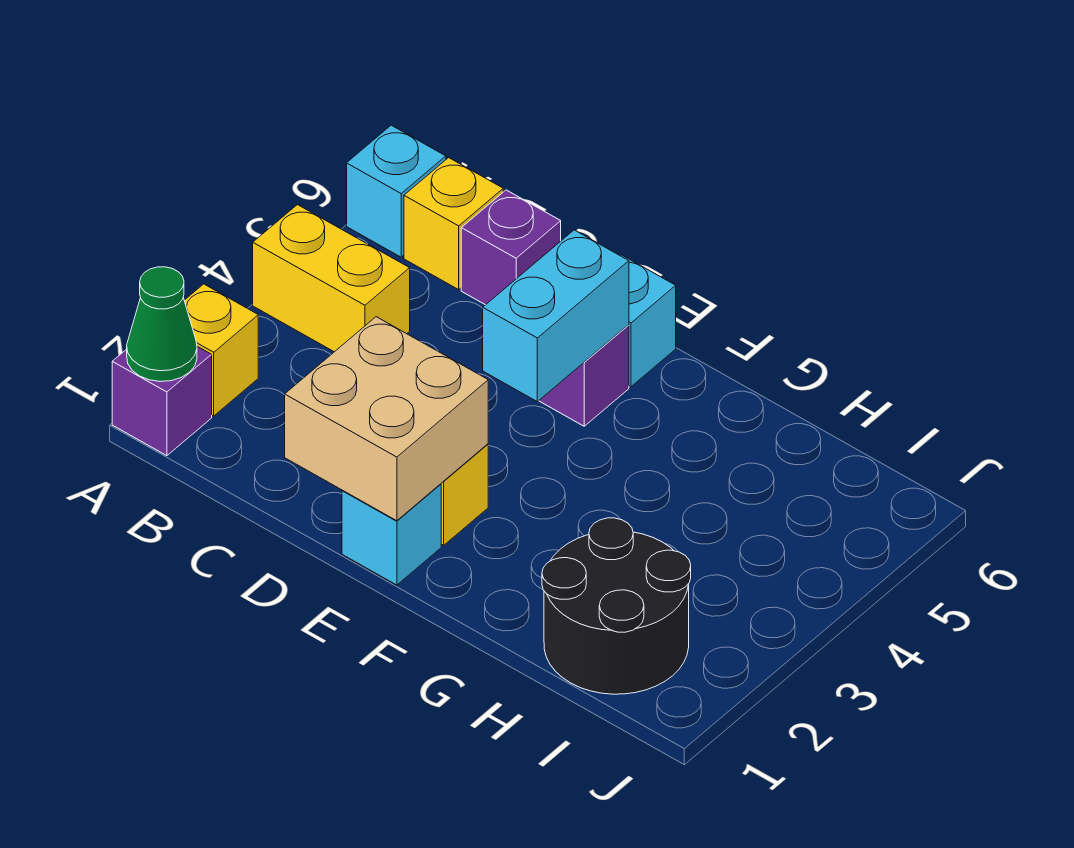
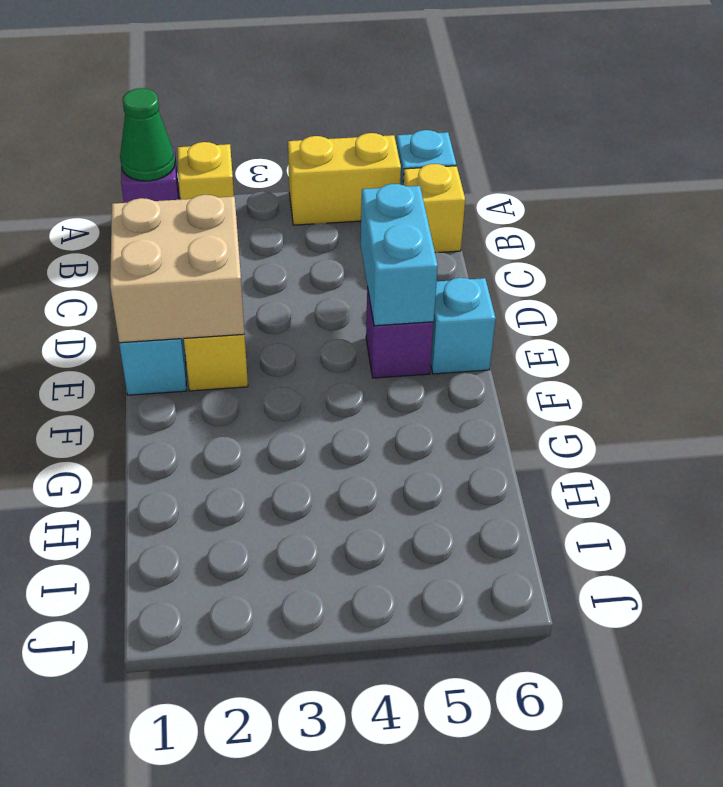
yellow 1x2 brick [253,205,410,352] -> yellow 1x2 brick turned to [288,133,401,225]
purple 1x1 brick [461,190,561,305] -> none
cyan 1x2 brick [483,230,629,402] -> cyan 1x2 brick turned to [361,184,438,326]
black 2x2 round brick [542,518,691,694] -> none

